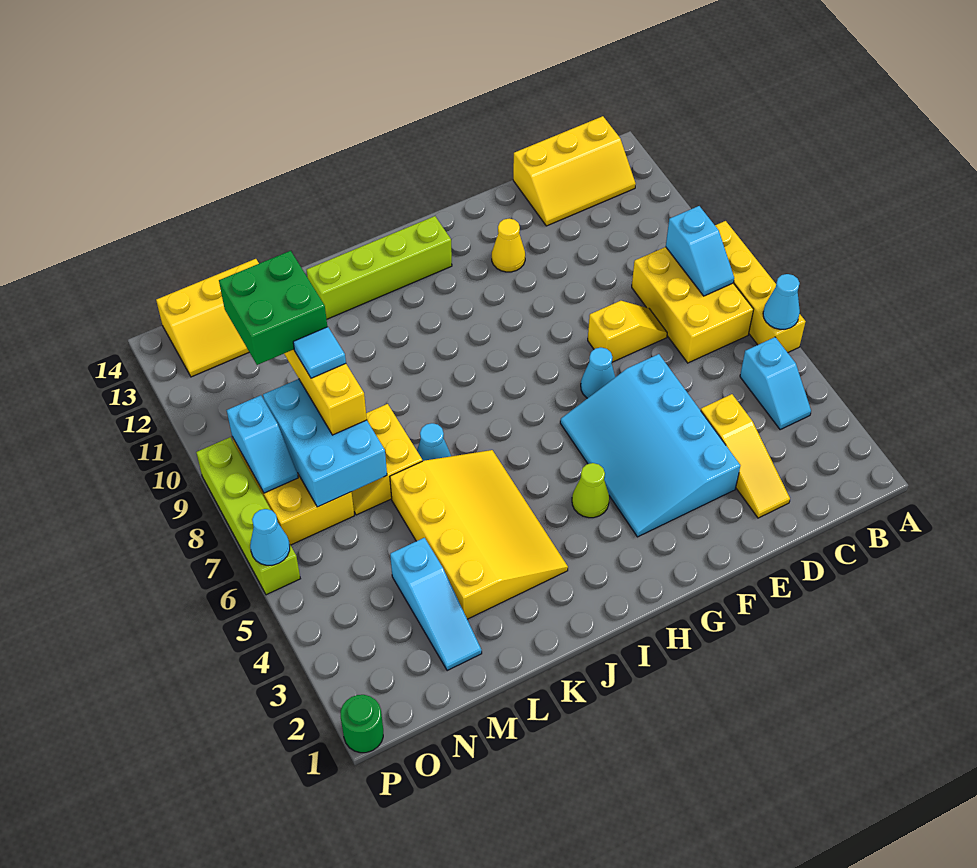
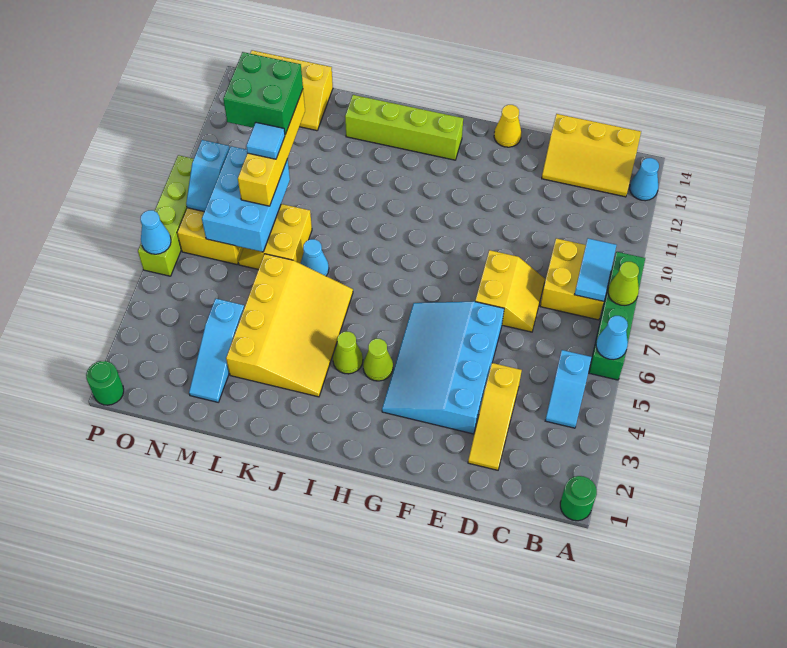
none -> green 1x1 round brick [560,476,597,521]
yellow 1x4 brick [715,221,806,353] -> green 1x4 brick [589,252,645,380]
none -> lime 1x1 cone [608,262,639,305]
yellow 2x3 brick [632,247,754,363] -> yellow 2x2 brick [540,238,604,320]
cyan 1x2 slope [666,206,734,296] -> cyan 1x2 tile [574,238,616,301]
yellow 1x2 slope [588,301,667,362] -> yellow 2x2 slope [475,250,545,332]
cyan 1x1 cone [581,348,615,398] -> cyan 1x1 cone moved to [630,158,659,201]
yellow 1x1 cone [492,219,525,272] -> yellow 1x1 cone moved to [494,105,522,147]
none -> lime 1x1 cone [333,332,363,374]

